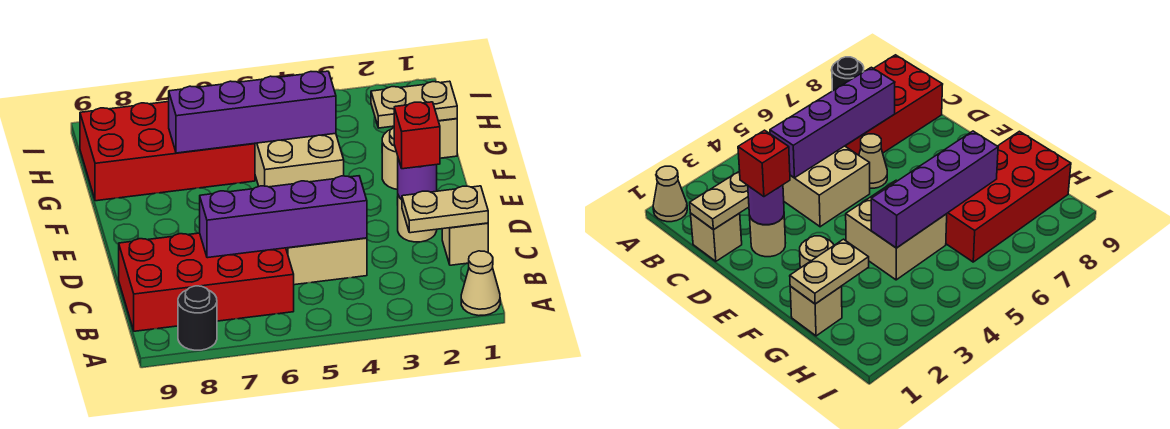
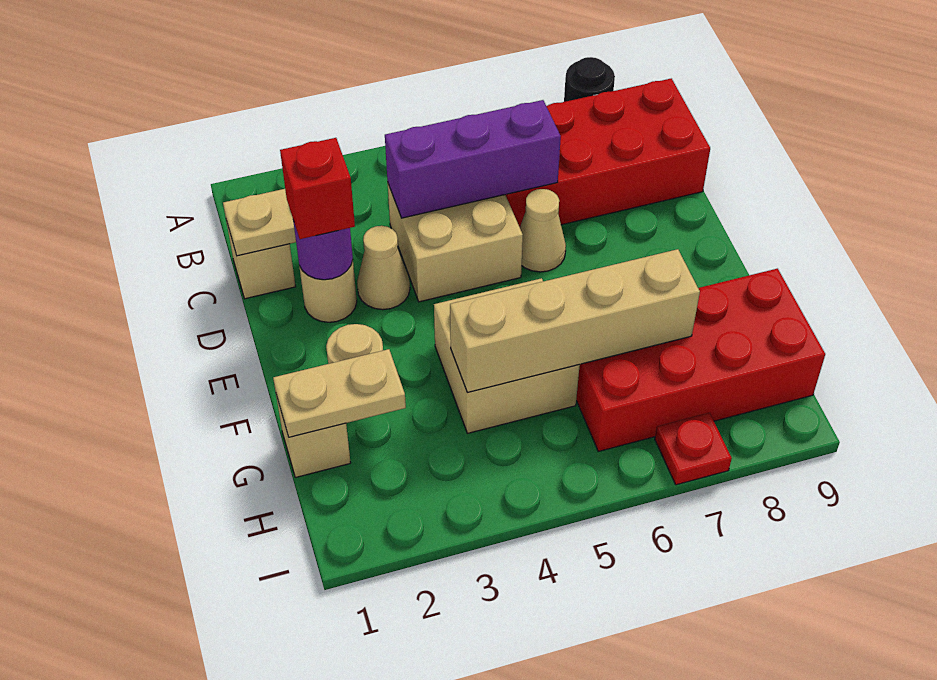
tan 1x1 cone [461,251,500,316] -> tan 1x1 cone moved to [357,226,410,310]
purple 1x4 brick [200,176,367,258] -> purple 1x3 brick [385,100,561,218]
purple 1x4 brick [169,71,336,153] -> tan 1x4 brick [450,249,700,392]
none -> red 1x1 plate [655,413,732,485]

